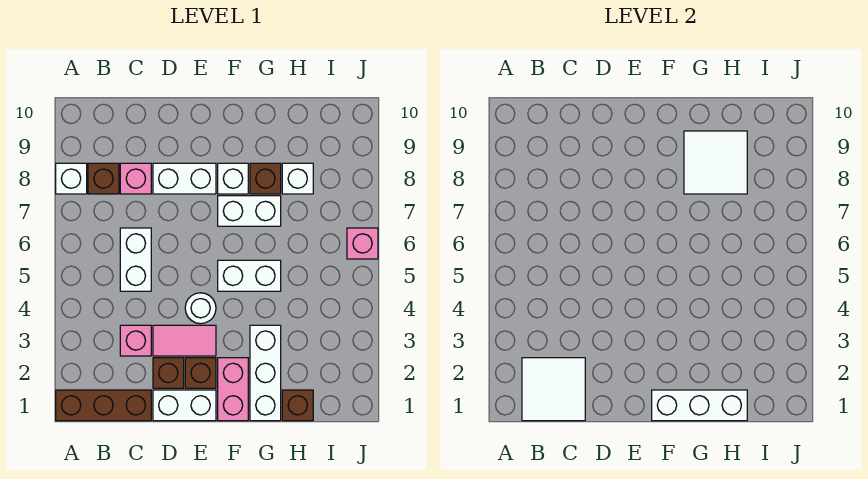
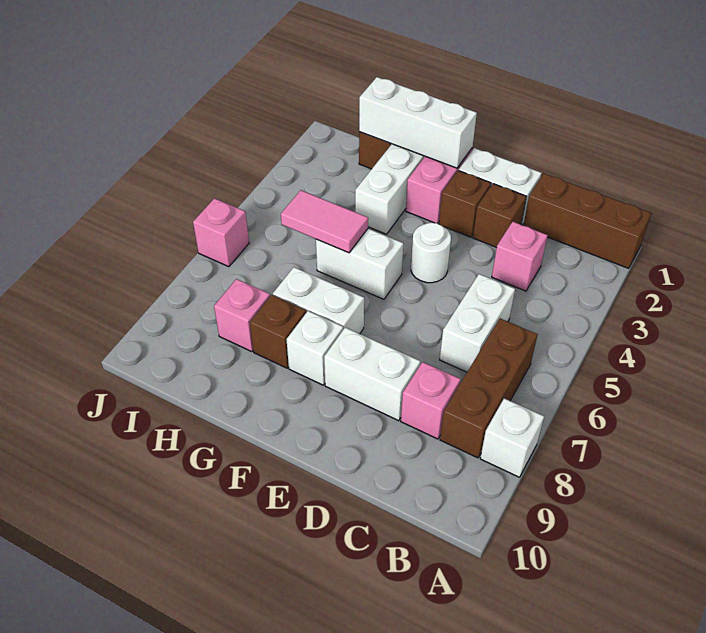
white 2x2 tile [522,358,585,421] -> none
brown 1x1 brick [88,163,119,194] -> brown 1x3 brick [440,318,538,458]
pink 1x2 tile [153,325,216,356] -> pink 1x2 tile moved to [281,190,368,253]
white 2x2 tile [684,131,747,194] -> none
white 1x1 brick [282,163,313,194] -> pink 1x1 brick [214,279,270,352]

